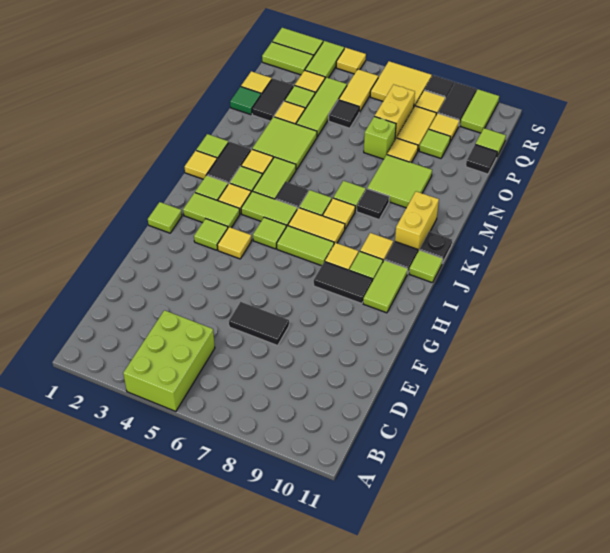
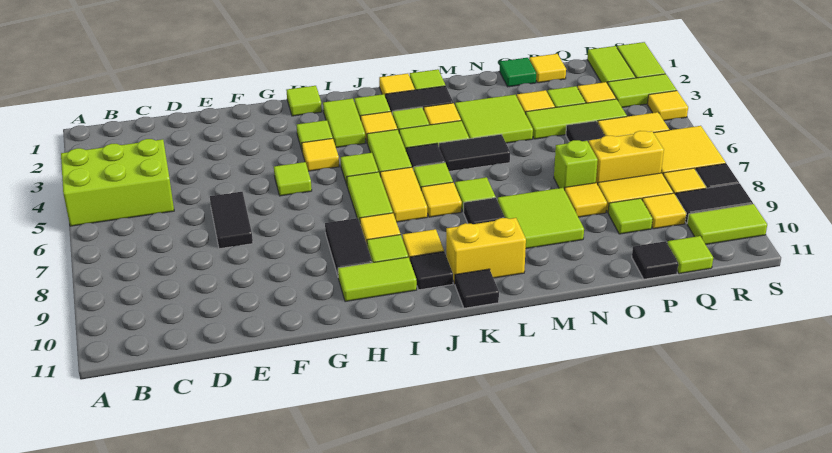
lime 1x1 tile [409,250,443,283] -> lime 1x1 tile moved to [274,162,312,196]
black 1x1 plate [419,232,452,263] -> black 1x1 tile [455,269,499,308]
black 1x2 tile [252,79,293,121] -> black 1x2 tile moved to [439,134,510,171]

